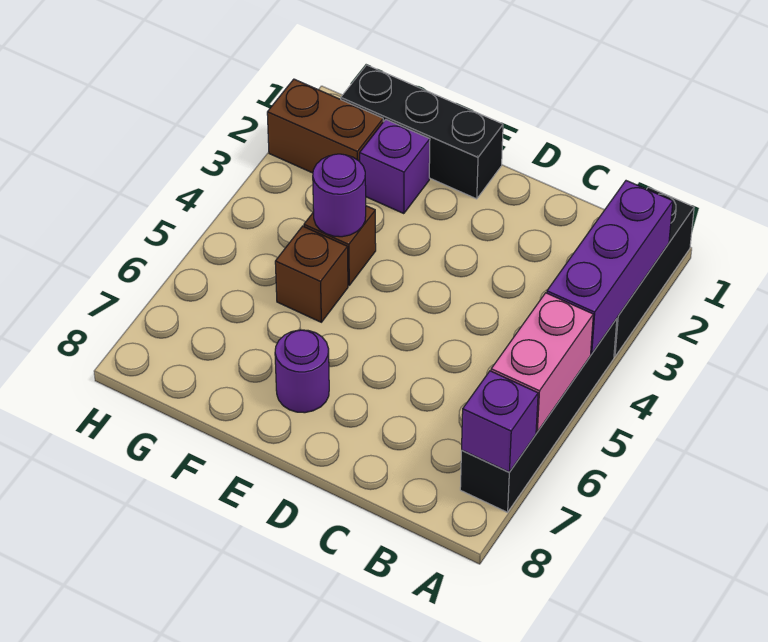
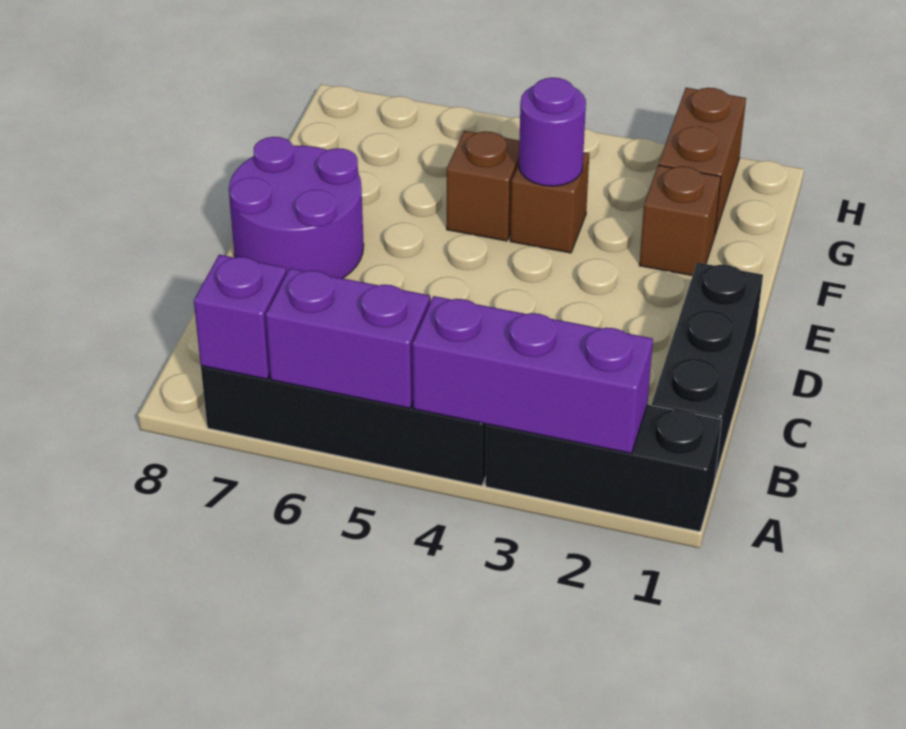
pink 1x2 brick [491,293,593,432] -> purple 1x2 brick [266,268,430,408]
black 1x3 brick [341,65,503,199] -> black 1x3 brick moved to [652,262,763,478]
purple 1x1 round brick [275,330,329,413] -> purple 2x2 round brick [229,137,364,278]
purple 1x1 brick [360,119,430,214] -> brown 1x1 brick [639,165,721,276]

